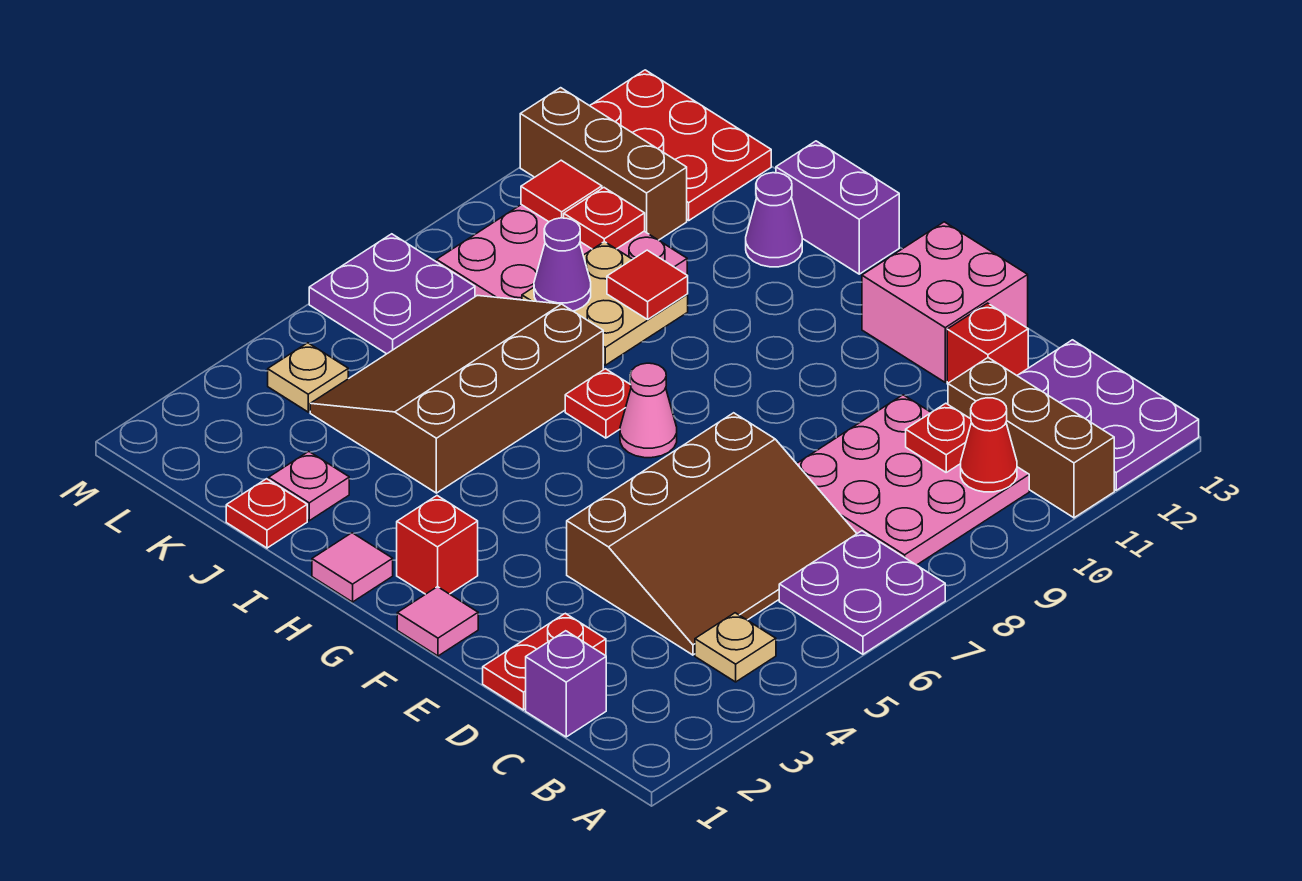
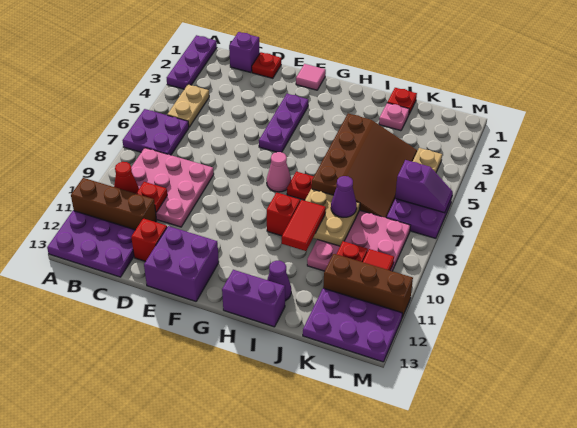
none -> purple 1x3 plate [167,35,217,89]
tan 1x1 plate [695,613,776,682] -> tan 1x2 plate [167,85,209,127]
brown 3x4 slope [567,413,857,655] -> none
red 1x2 plate [483,613,606,710] -> red 1x1 plate [252,52,281,78]
pink 2x2 brick [862,222,1028,382] -> purple 2x2 brick [144,226,219,301]
none -> purple 1x3 plate [259,94,308,152]
red 1x1 brick [397,496,478,594] -> red 1x1 brick moved to [267,192,300,236]
pink 1x1 tile [312,533,393,602] -> none
red 1x1 tile [607,250,688,319] -> red 1x2 tile [282,200,326,251]
red 2x3 plate [590,70,771,220] -> purple 2x3 plate [303,288,402,362]
none -> purple 1x2 slope [395,160,453,213]

